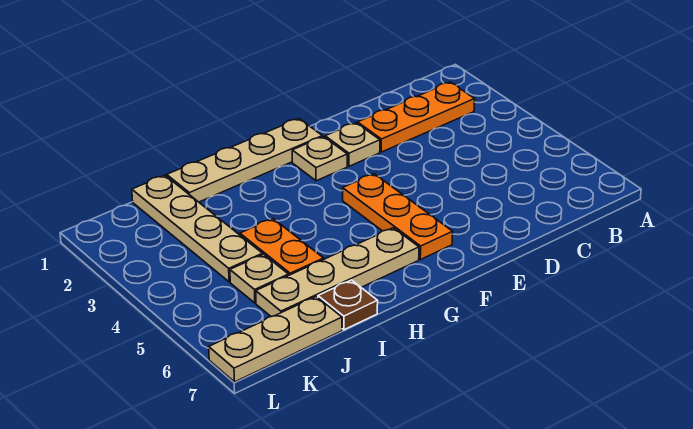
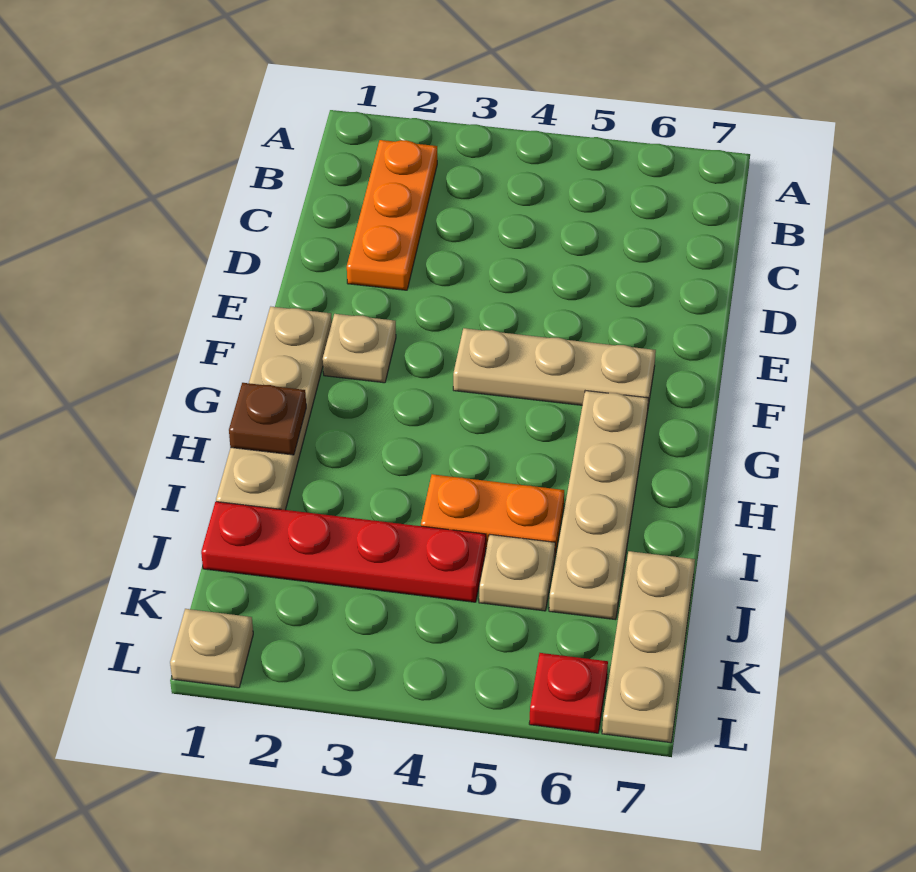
tan 1x1 plate [325,123,380,166] -> tan 1x1 plate moved to [170,609,253,688]
orange 1x3 plate [343,174,453,259] -> tan 1x3 plate [453,328,656,412]
brown 1x1 plate [318,280,378,330] -> brown 1x1 plate moved to [229,383,306,455]
tan 1x4 plate [132,175,263,282] -> red 1x4 plate [201,502,486,602]
none -> red 1x1 plate [529,653,608,733]

